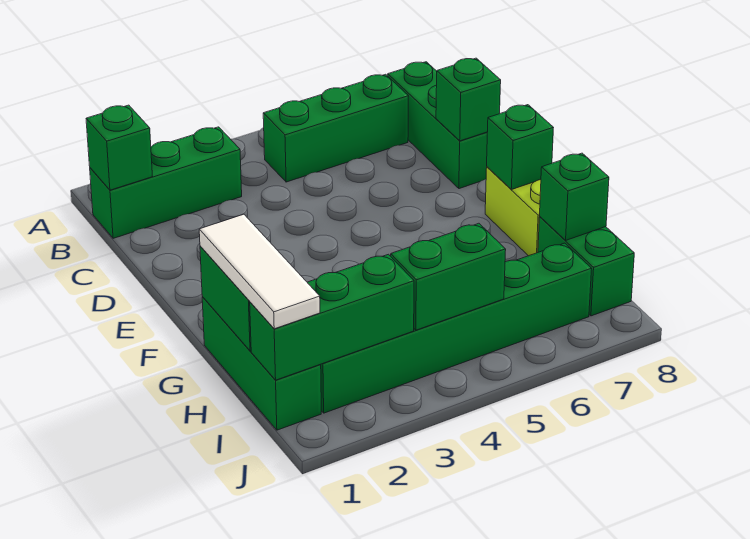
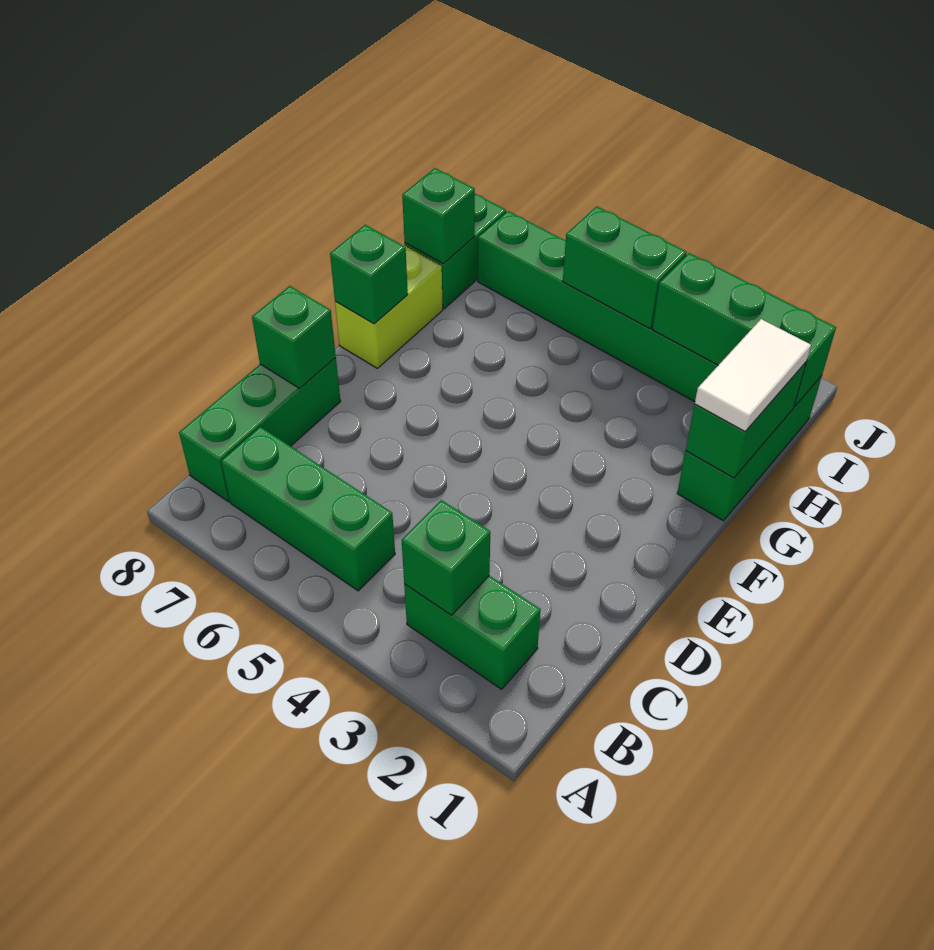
green 1x3 brick [90,127,242,238] -> green 1x2 brick [404,576,540,689]
green 1x1 brick [86,105,152,190] -> green 1x1 brick moved to [402,500,490,615]
white 1x3 tile [199,214,320,329] -> white 1x2 tile [695,319,811,431]

